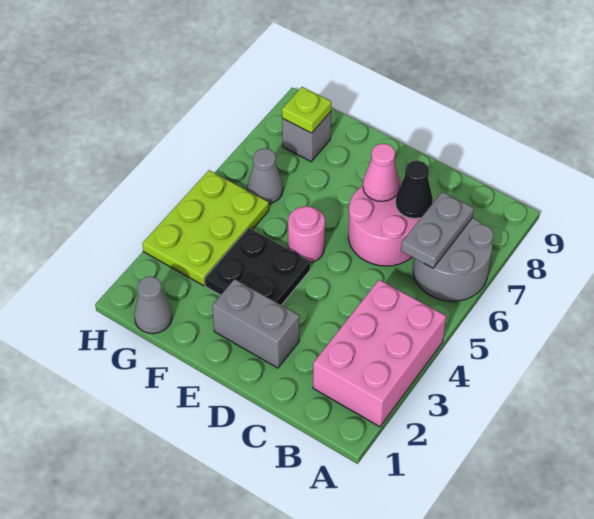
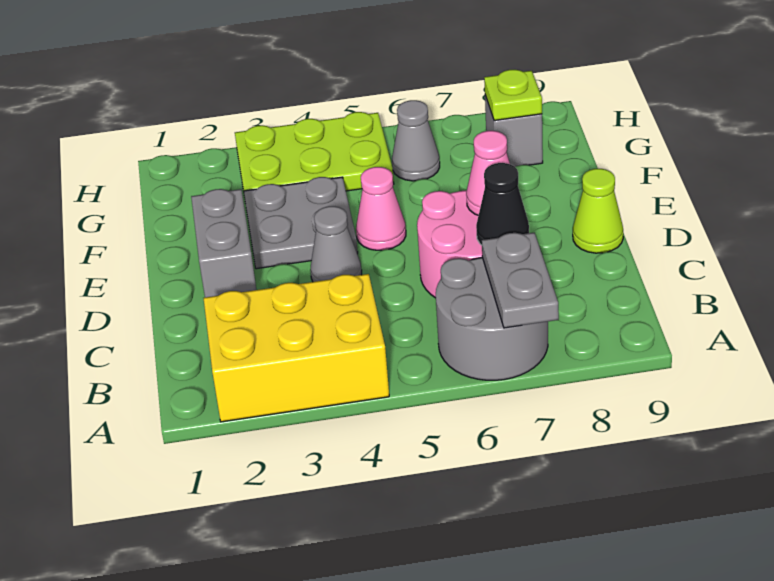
pink 2x3 brick [313,280,446,427] -> yellow 2x3 brick [204,274,389,422]
grey 1x2 plate [401,192,474,268] -> grey 1x2 plate turned to [482,233,559,328]
none -> lime 1x1 cone [573,169,623,253]
black 2x2 plate [205,228,310,305] -> grey 2x2 plate [244,177,358,269]
pink 1x1 round brick [288,206,325,263] -> pink 1x1 cone [356,167,406,250]
grey 1x1 cone [134,276,172,334] -> grey 1x1 cone moved to [310,206,362,282]

